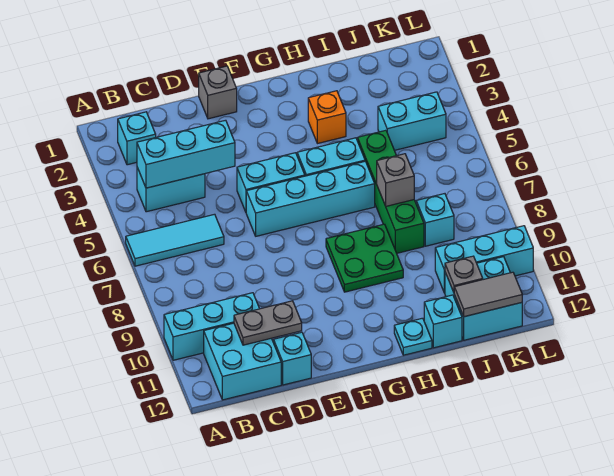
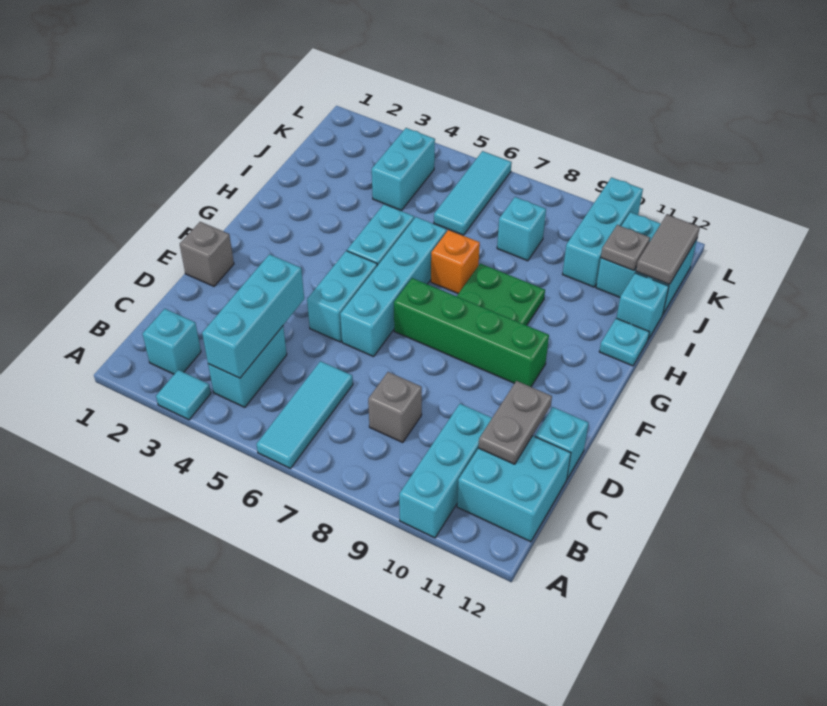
none -> cyan 1x1 tile [156,370,211,420]
orange 1x1 brick [308,91,346,144] -> orange 1x1 brick moved to [431,230,480,294]
green 1x4 brick [358,130,424,253] -> green 1x4 brick moved to [394,278,549,387]
grey 1x1 brick [377,154,414,206] -> grey 1x1 brick moved to [368,372,422,442]
none -> cyan 1x3 tile [434,151,512,235]

